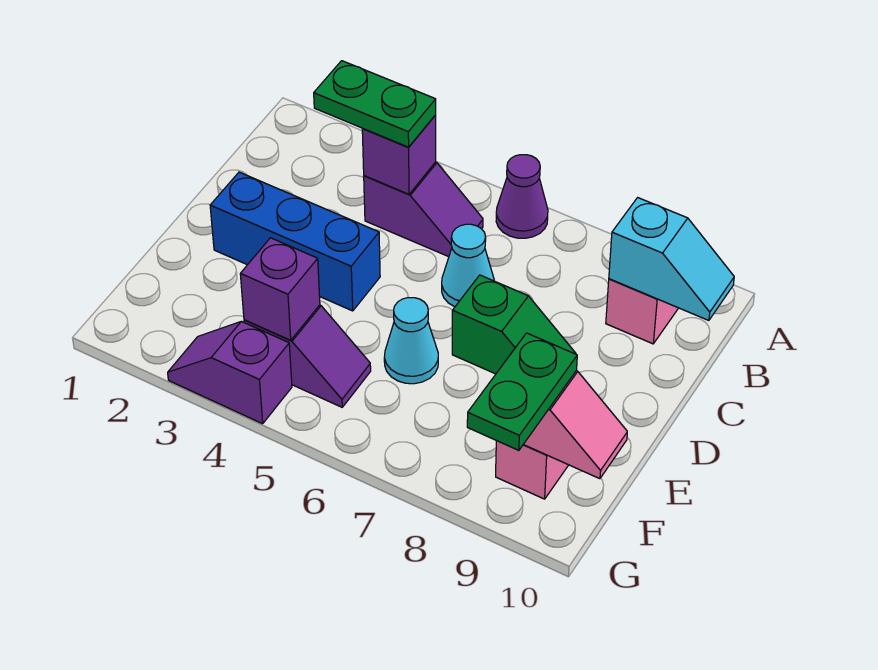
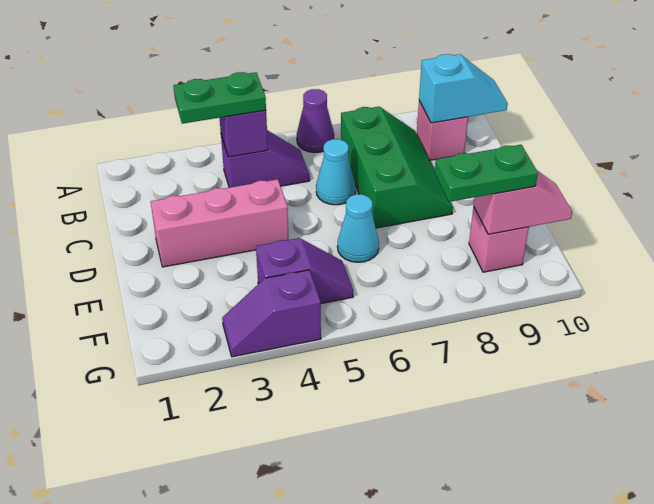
blue 1x3 brick [210,172,380,311] -> pink 1x3 brick [151,179,289,267]
green 1x2 slope [452,275,576,374] -> green 2x3 slope [341,107,453,228]
purple 1x1 brick [240,238,320,340] -> none
green 1x2 plate [467,333,577,450] -> green 1x2 plate turned to [435,145,538,202]

